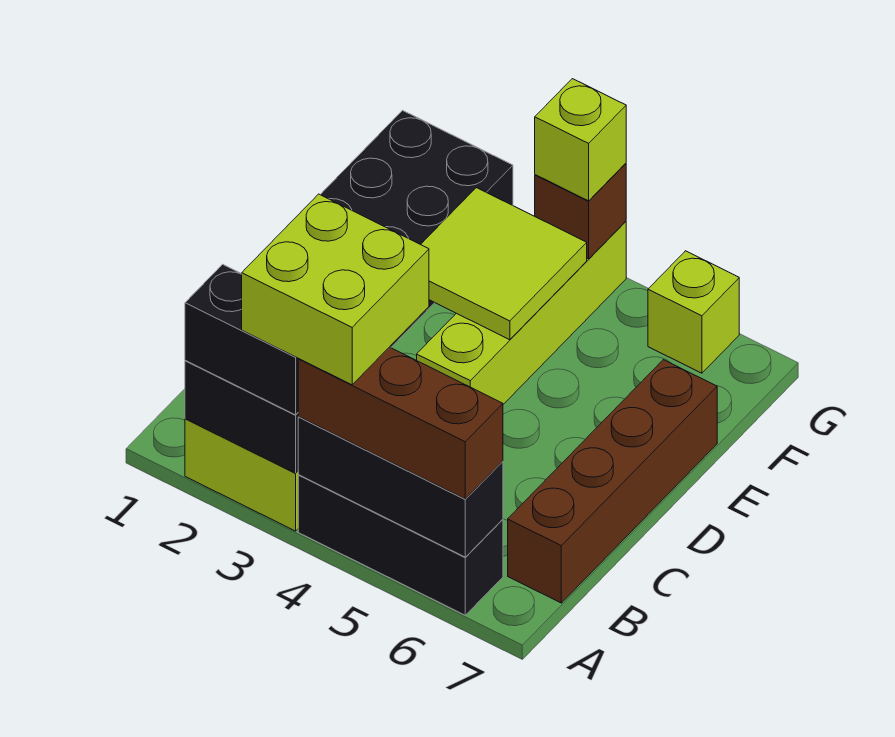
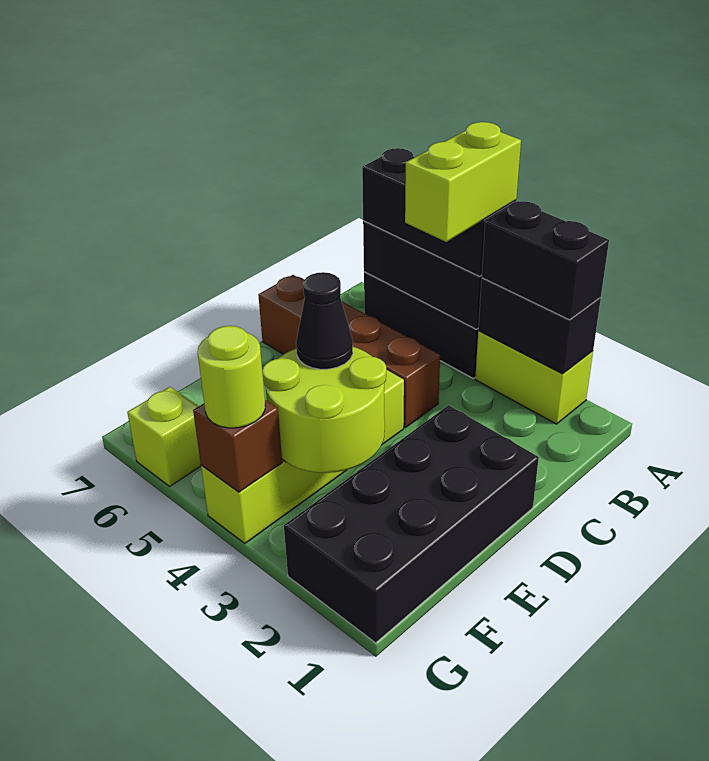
lime 2x2 brick [242,194,429,385] -> lime 1x2 brick [405,122,521,242]
brown 1x3 brick [298,347,503,499] -> black 1x3 brick [362,148,516,276]
brown 1x4 brick [508,360,717,603] -> brown 1x4 brick turned to [258,275,440,428]
lime 2x2 tile [421,188,587,340] -> lime 2x2 round brick [262,347,386,473]
none -> black 1x1 cone [296,272,353,369]
lime 1x1 brick [535,79,626,201] -> lime 1x1 round brick [198,326,265,428]

